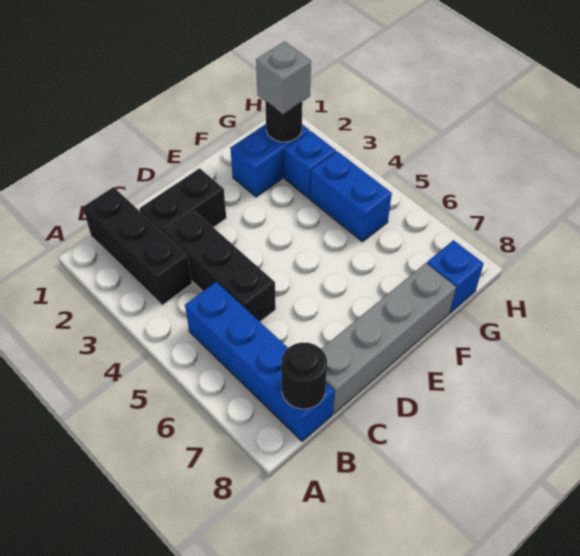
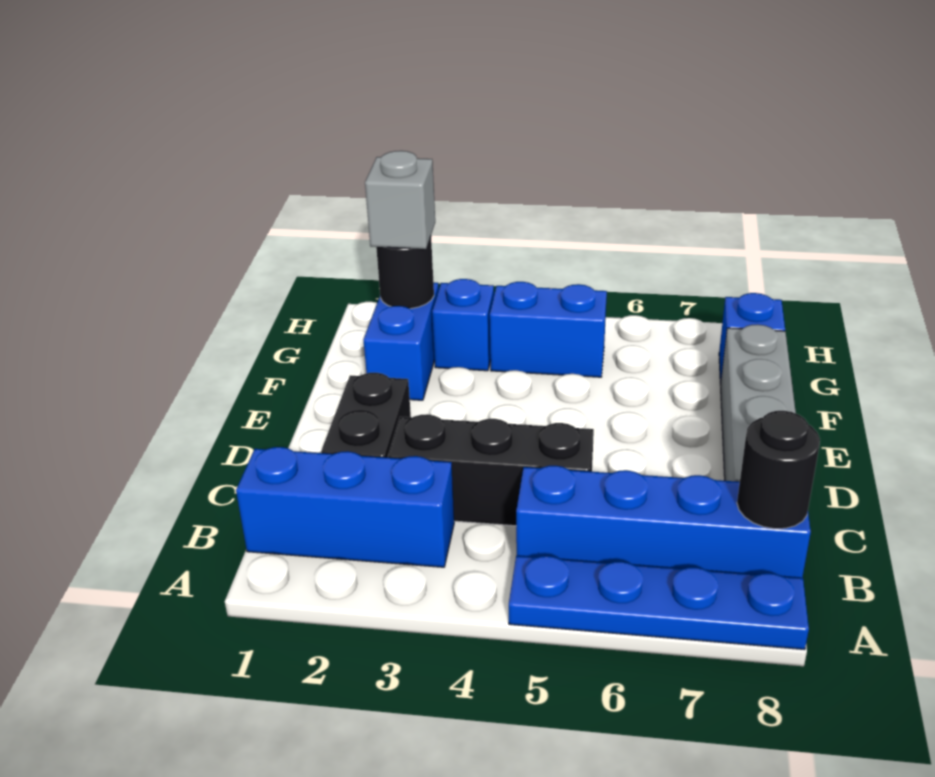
none -> blue 1x4 plate [509,556,809,650]
black 1x3 brick [83,187,192,305] -> blue 1x3 brick [236,447,454,567]

